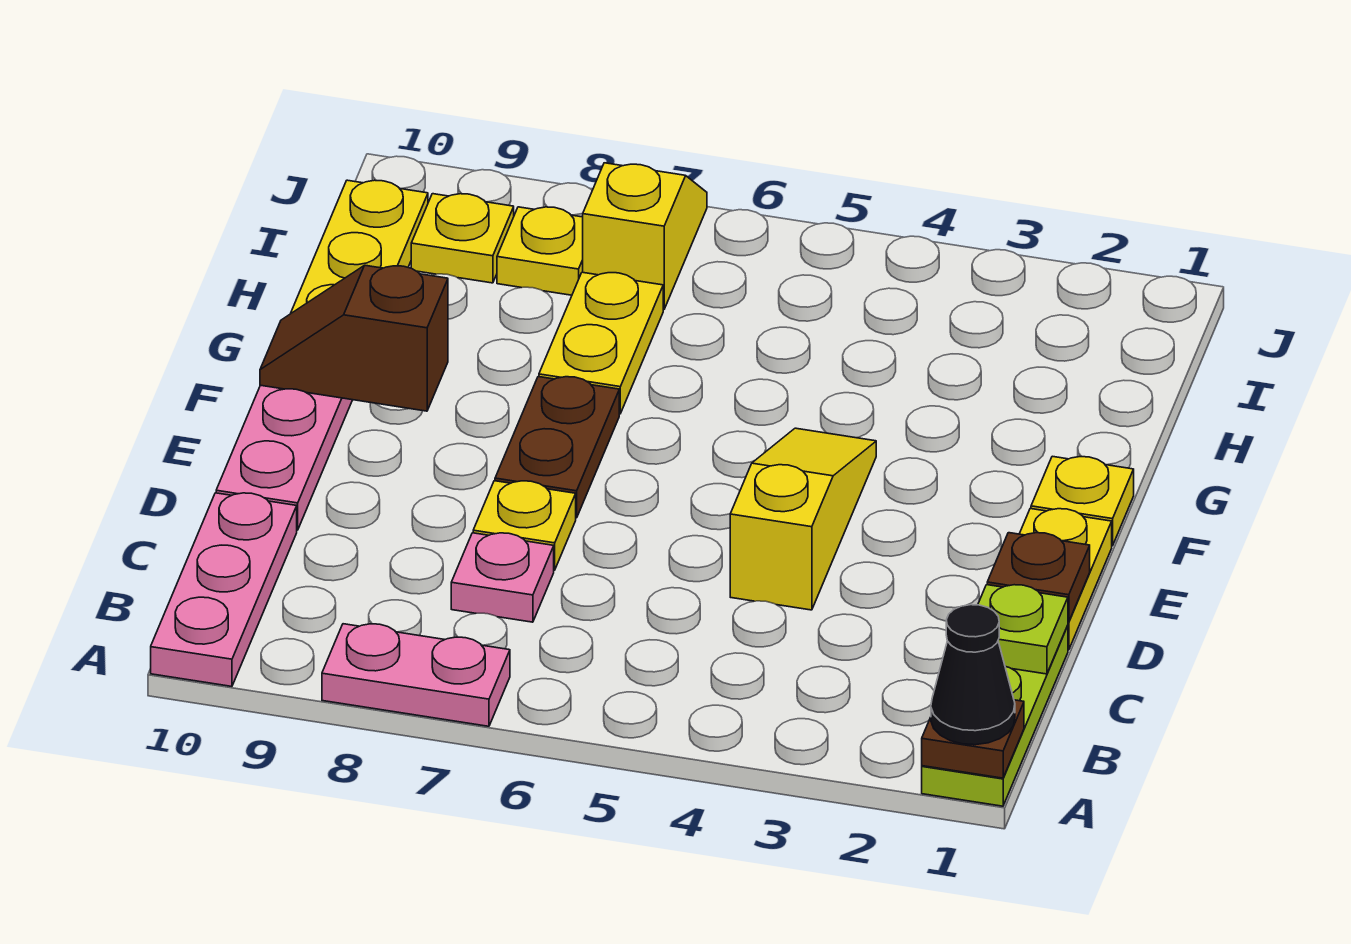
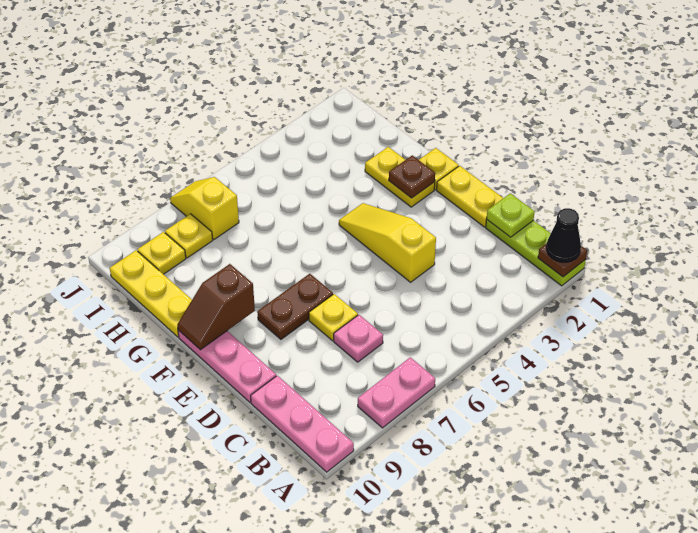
brown 1x1 plate [987,533,1090,622] -> brown 1x1 plate moved to [389,155,435,198]
brown 1x2 plate [495,377,619,518] -> brown 1x2 plate turned to [257,274,333,339]
yellow 1x2 plate [539,272,663,414] -> yellow 1x2 plate moved to [365,147,435,207]

